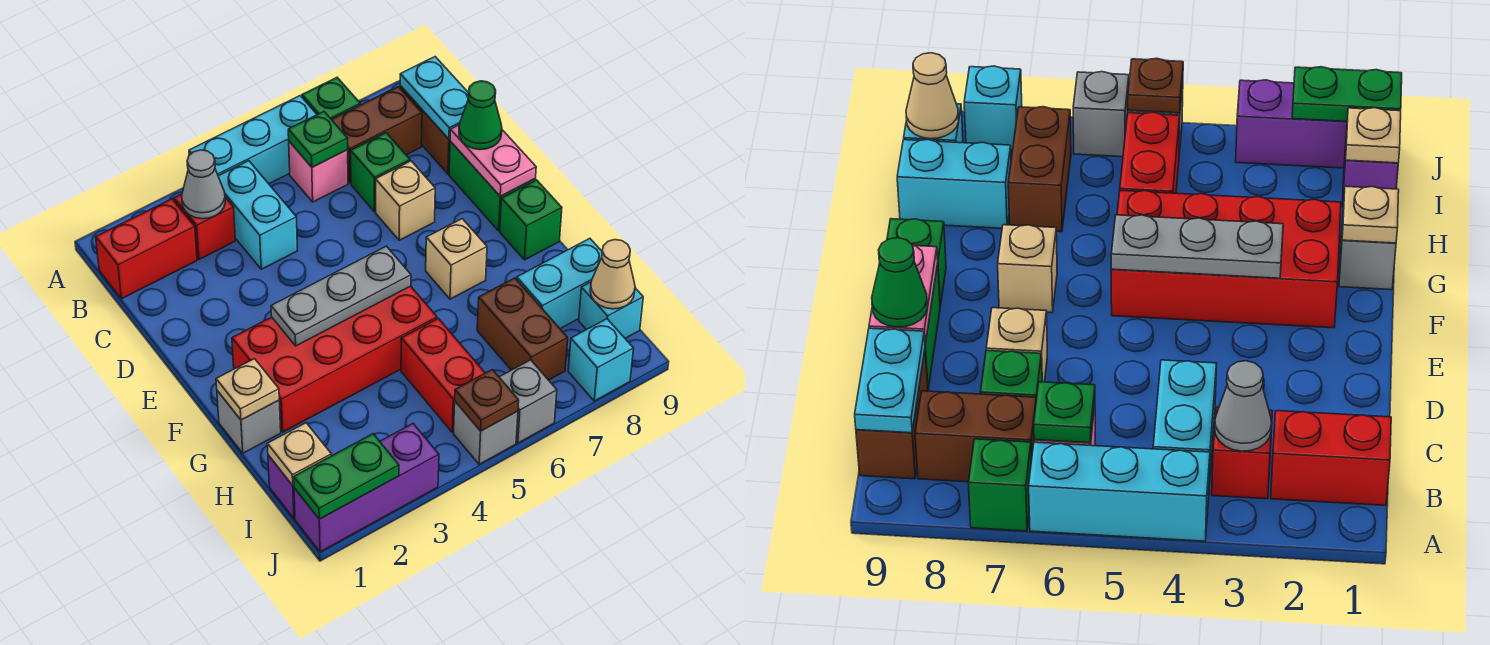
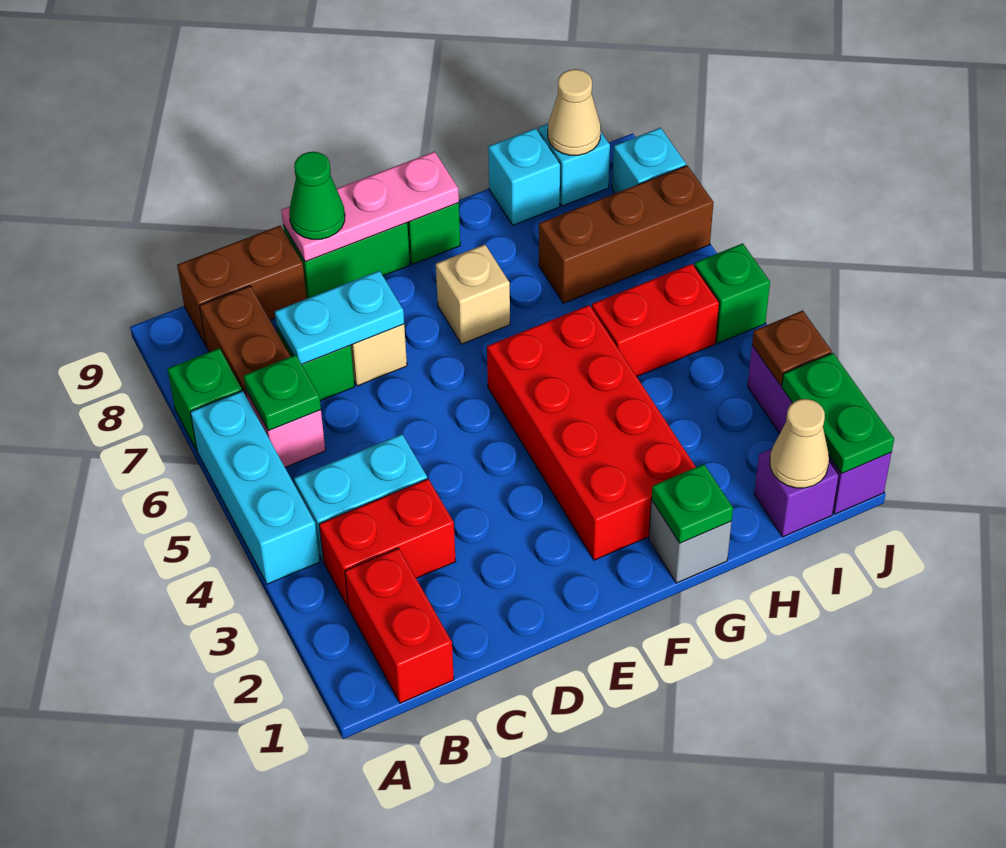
red 1x1 brick [174,194,235,259] -> red 1x2 brick [319,479,456,607]
grey 1x1 cone [182,150,225,219] -> none
cyan 1x2 plate [400,57,468,139] -> cyan 1x2 plate moved to [275,271,404,364]
pink 1x2 plate [450,125,536,196] -> pink 1x3 plate [281,152,459,262]
grey 1x3 plate [271,246,411,346] -> none
tan 1x1 plate [216,359,279,420] -> green 1x1 plate [652,464,733,543]
brown 1x2 brick [477,278,568,380] -> brown 1x3 brick [539,165,714,303]
cyan 1x2 brick [517,238,602,329] -> cyan 1x1 brick [488,128,560,225]
tan 1x1 plate [267,423,331,485] -> tan 1x1 cone [770,399,829,488]
grey 1x1 brick [454,402,518,464] -> green 1x1 brick [694,243,770,343]
brown 1x1 plate [455,370,519,431] -> brown 1x1 plate moved to [752,311,832,385]
grey 1x1 brick [500,360,557,443] -> none

